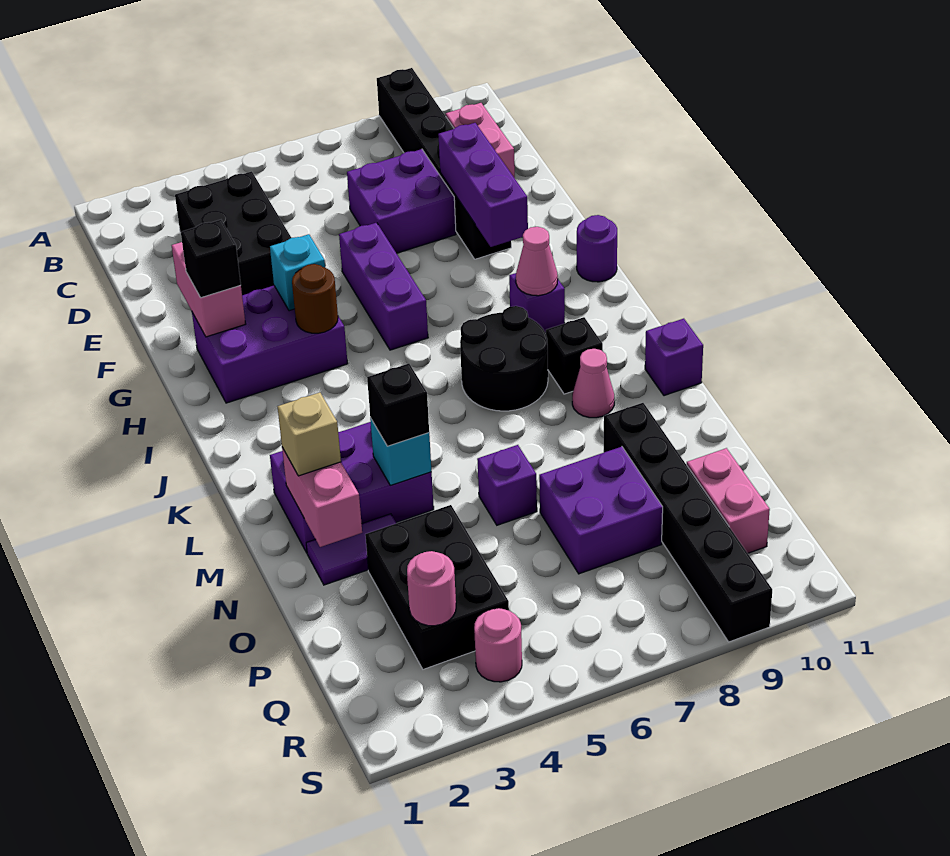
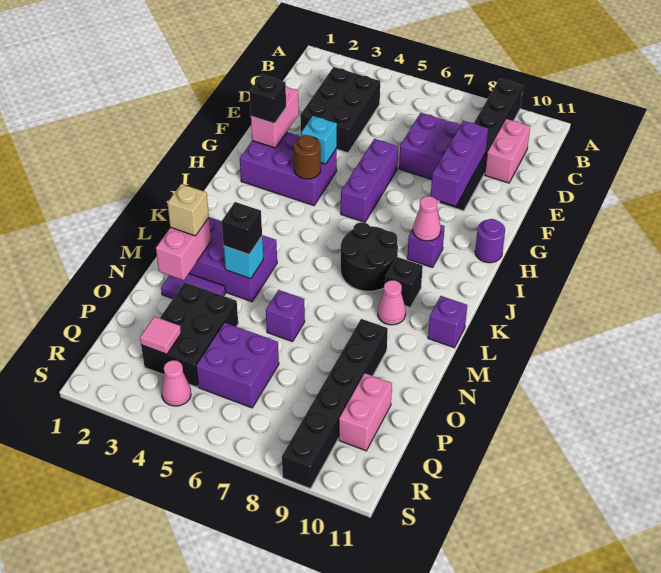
purple 2x2 brick [539,447,663,574] -> purple 2x2 brick moved to [196,322,279,408]
pink 1x1 round brick [407,551,456,626] -> pink 1x1 tile [140,317,181,354]
pink 1x1 round brick [474,608,522,682] -> pink 1x1 cone [161,360,191,406]

